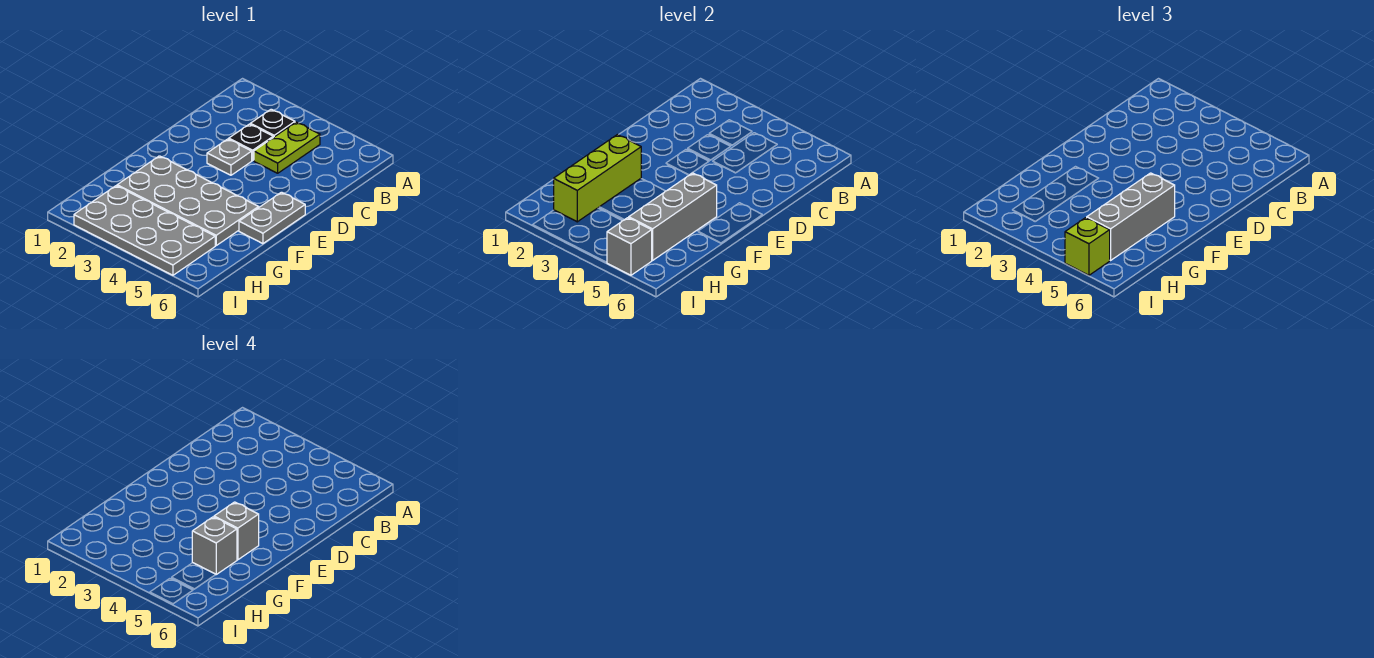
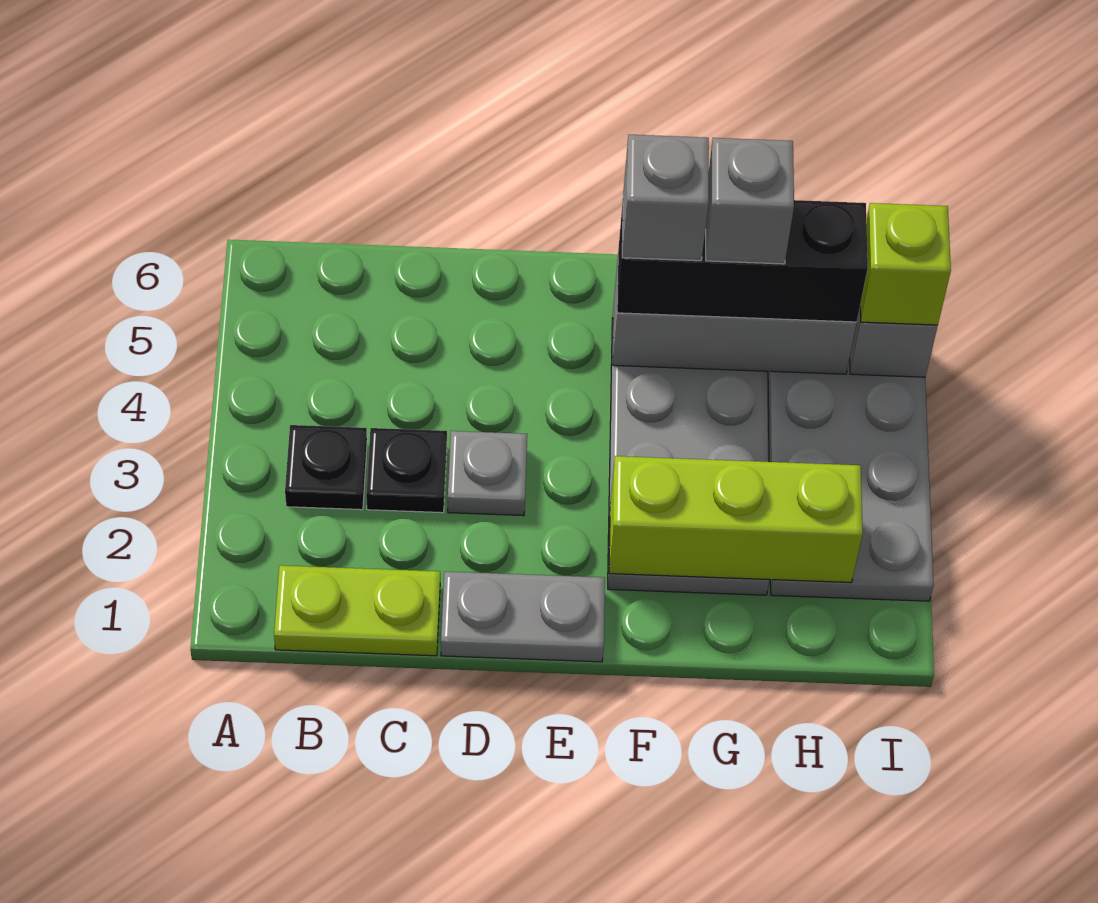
lime 1x2 plate [254,122,320,173] -> lime 1x2 plate moved to [274,565,440,656]
grey 1x2 plate [239,192,305,244] -> grey 1x2 plate moved to [441,572,605,662]
grey 1x3 brick [1087,173,1175,260] -> black 1x3 brick [617,200,868,322]

